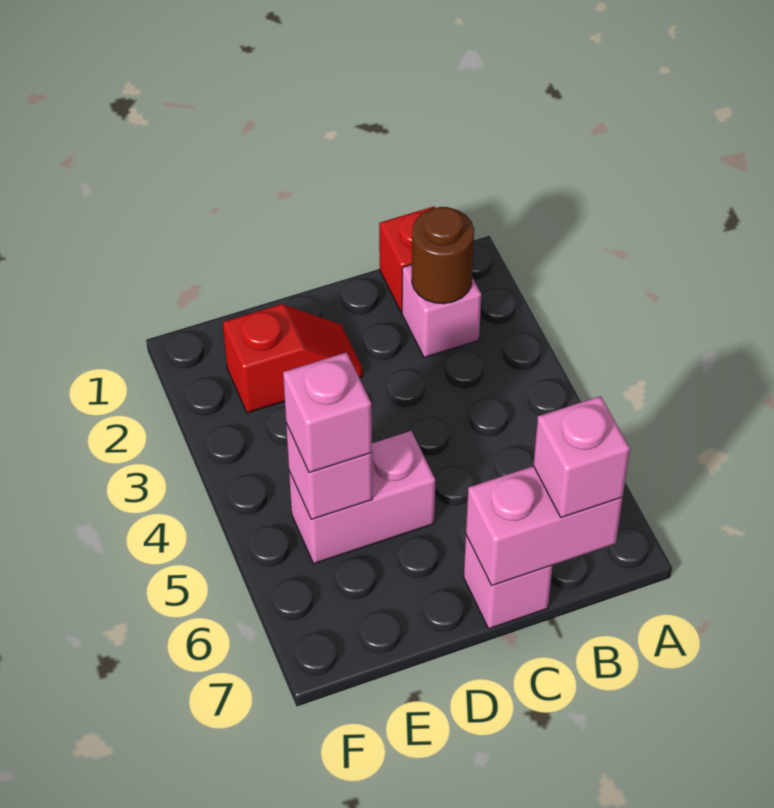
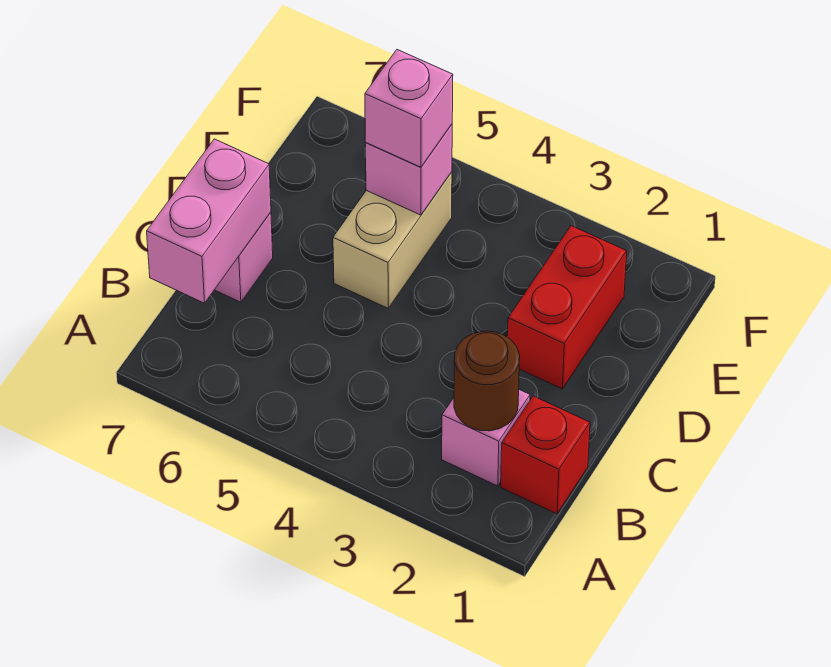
pink 1x1 brick [533,396,630,518] -> none
red 1x2 slope [223,304,363,413] -> red 1x2 brick [508,226,627,389]
pink 1x2 brick [289,431,435,563] -> tan 1x2 brick [333,172,452,308]

